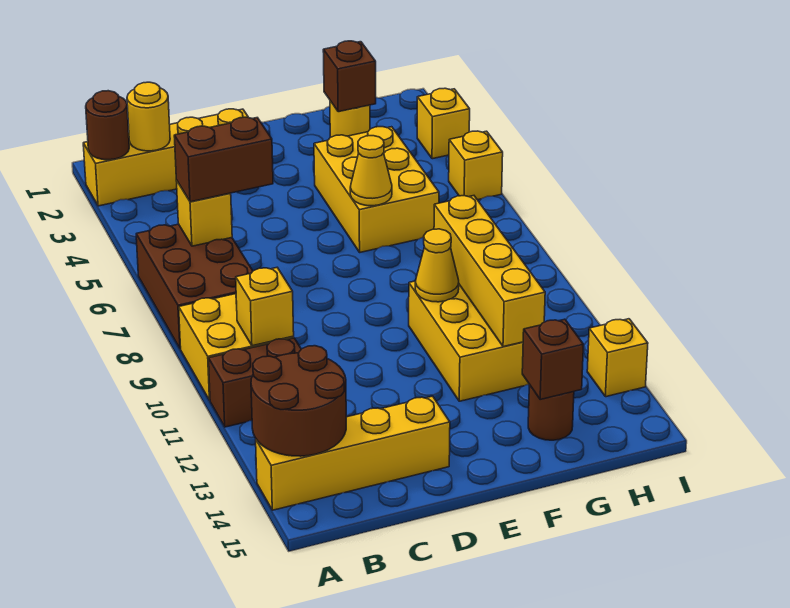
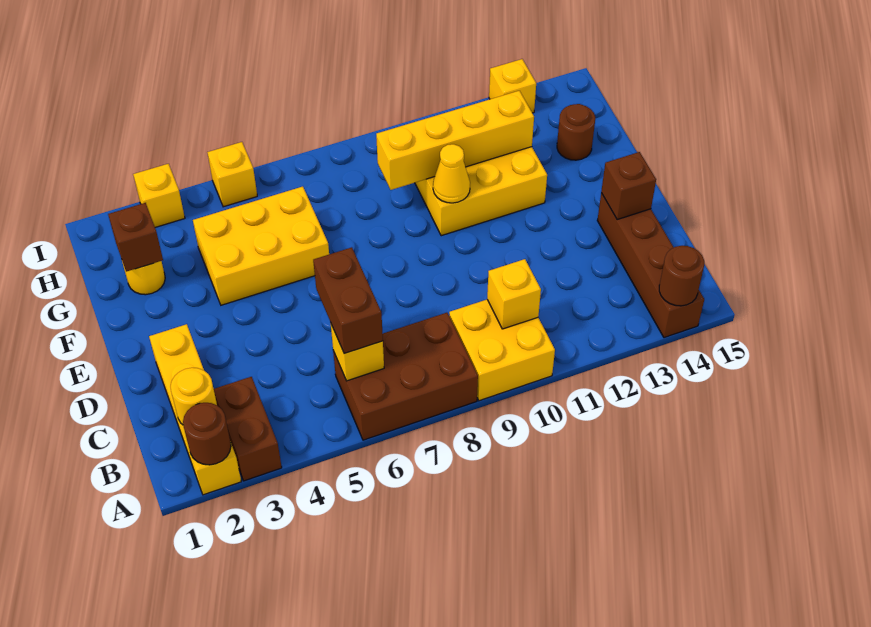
brown 1x2 brick [209,338,301,427] -> brown 1x2 brick moved to [214,377,282,481]
brown 2x2 round brick [251,346,346,456] -> brown 1x1 round brick [659,246,704,306]
yellow 1x4 brick [256,396,450,510] -> brown 1x4 brick [597,193,704,338]
yellow 1x1 cone [350,136,392,206] -> none
brown 1x1 brick [522,319,584,399] -> brown 1x1 brick moved to [601,152,656,220]

